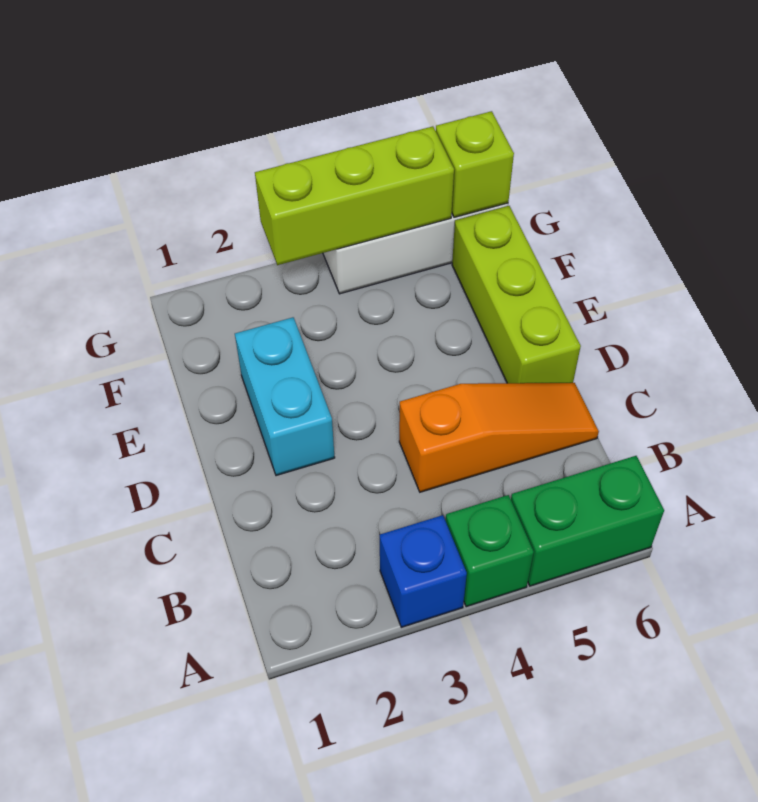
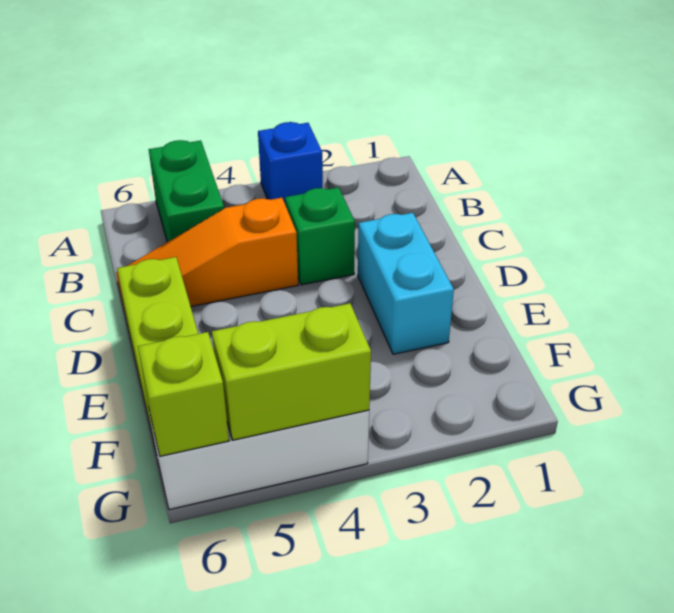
green 1x1 brick [446,495,534,607] -> green 1x1 brick moved to [285,187,355,285]
green 1x2 brick [511,456,664,586] -> green 1x2 brick turned to [149,140,224,242]
lime 1x3 brick [255,126,454,265] -> lime 1x2 brick [212,303,371,440]

